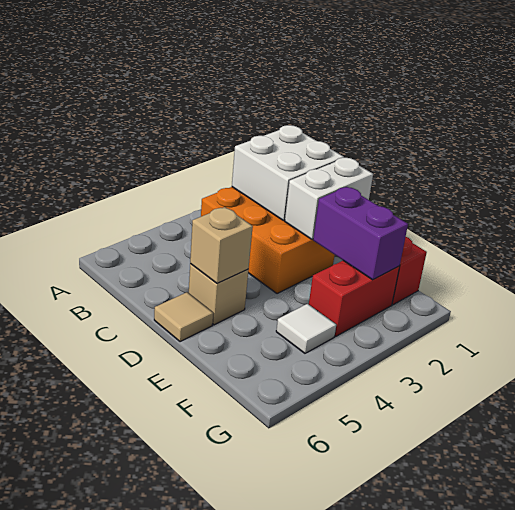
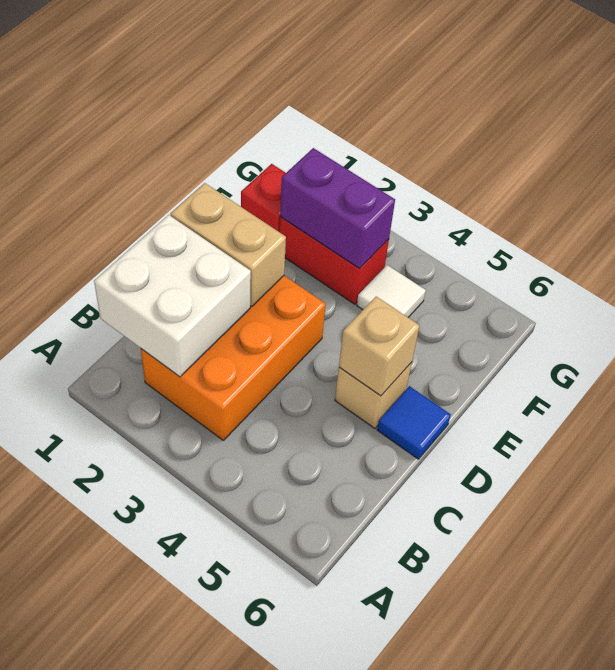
white 1x2 brick [285,158,373,239] -> tan 1x2 brick [170,183,286,306]
tan 1x1 tile [154,292,213,342] -> blue 1x1 tile [377,386,451,459]
purple 1x2 brick [313,187,408,280] -> purple 1x2 brick turned to [280,148,395,268]

